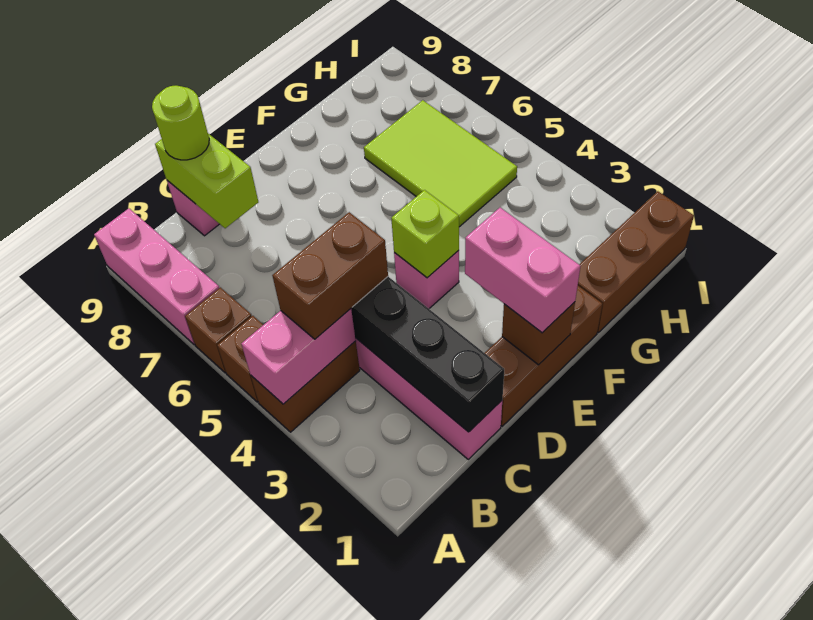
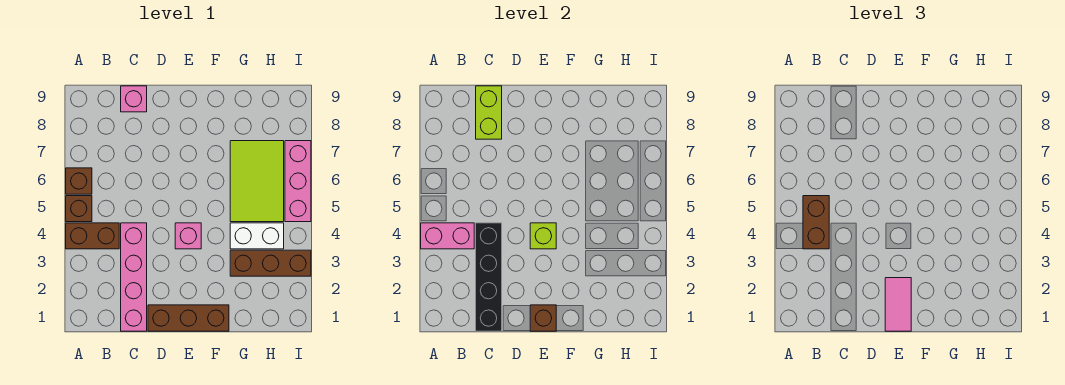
pink 1x3 brick [94,208,219,345] -> pink 1x3 brick moved to [285,141,311,222]
brown 1x2 brick [272,212,388,339] -> brown 1x2 brick turned to [803,196,829,249]
lime 1x1 round brick [152,86,209,160] -> none
pink 1x2 brick [465,208,580,333] -> pink 1x2 tile [885,278,911,331]
brown 1x3 brick [578,191,694,332] -> brown 1x3 brick moved to [230,250,311,276]
none -> white 1x2 brick [230,223,284,249]

